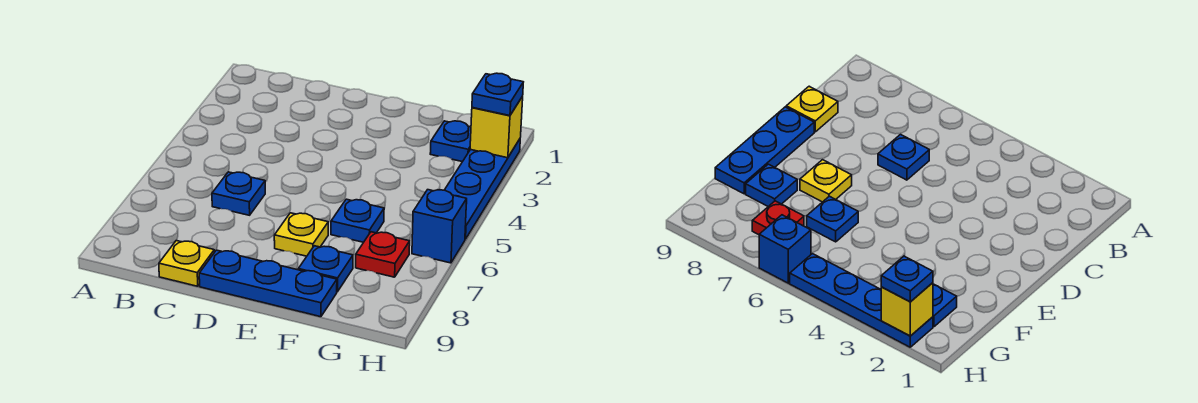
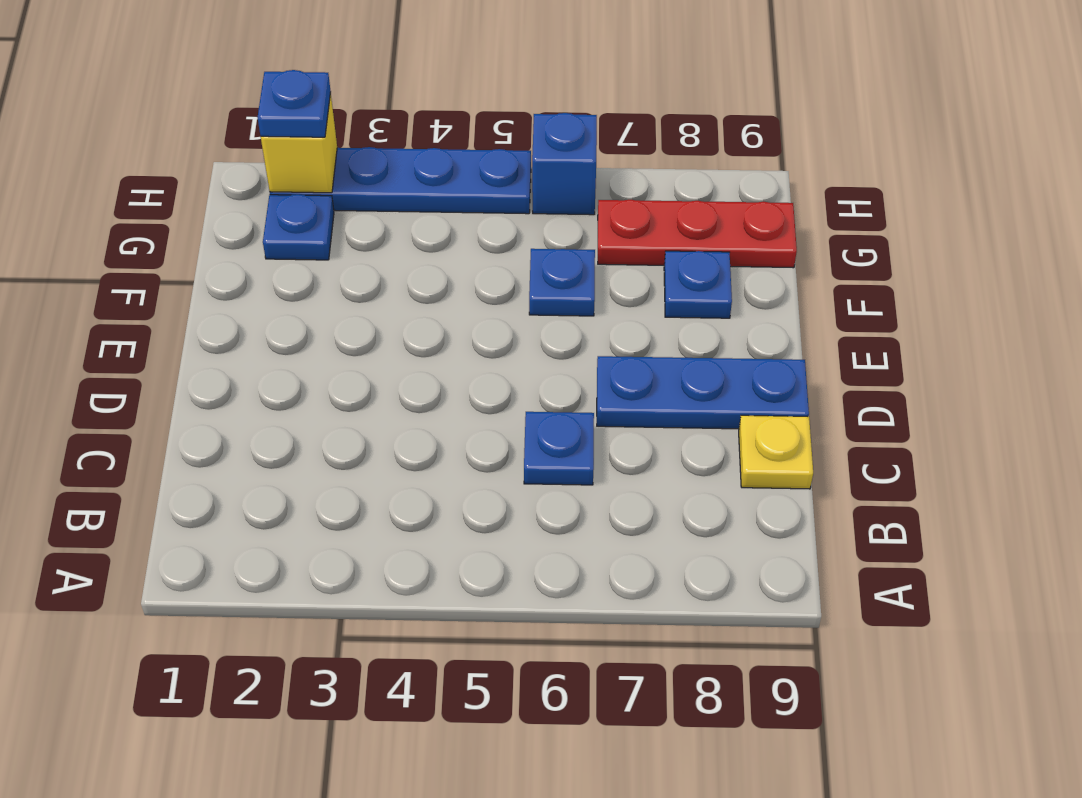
blue 1x3 plate [199,250,337,317] -> blue 1x3 plate turned to [597,356,809,429]
yellow 1x1 plate [274,213,328,256] -> none
red 1x1 plate [356,232,410,277] -> red 1x3 plate [598,200,797,268]

